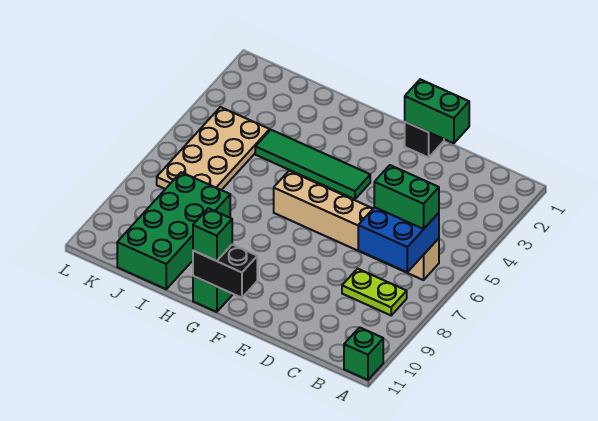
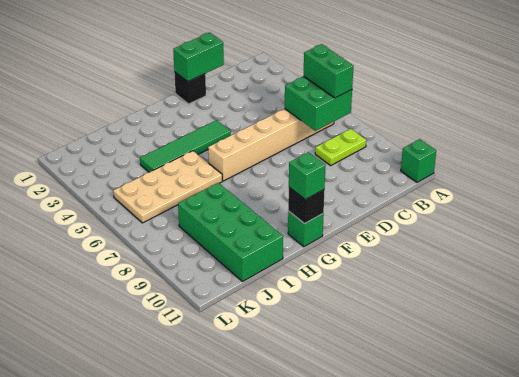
blue 2x2 brick [358,207,439,272] -> green 2x2 brick [285,76,352,131]
green 1x2 brick [374,165,439,229] -> green 1x2 brick turned to [304,44,353,98]
black 1x2 brick [193,245,257,298] -> black 1x1 brick [288,187,325,224]
tan 2x4 plate [157,107,270,190] -> tan 2x4 plate turned to [113,151,222,223]

